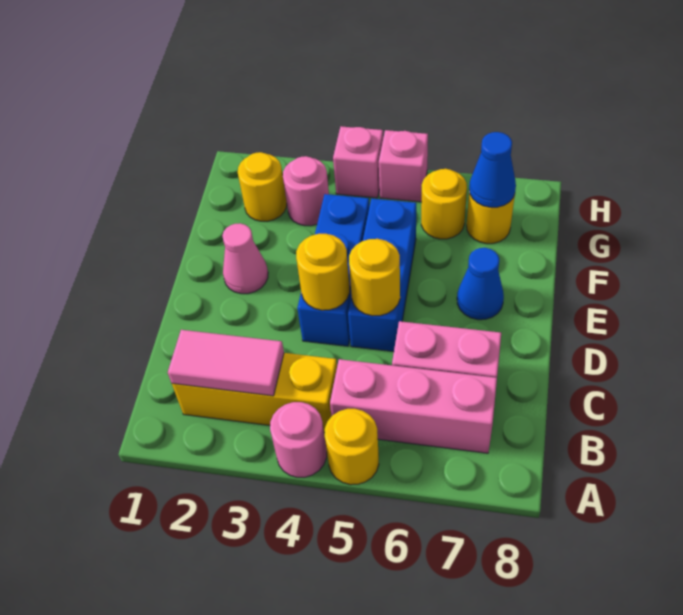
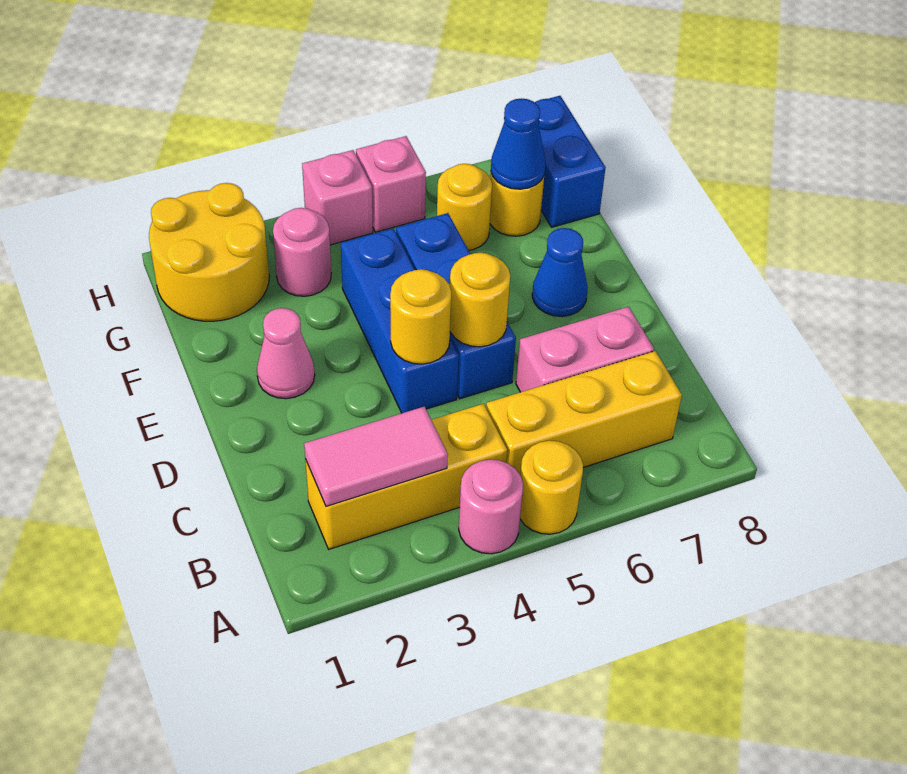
pink 1x3 brick [330,359,497,453] -> yellow 1x3 brick [486,351,682,474]
yellow 1x1 round brick [238,152,287,221] -> yellow 2x2 round brick [149,183,269,321]
none -> blue 1x2 brick [535,96,606,227]

